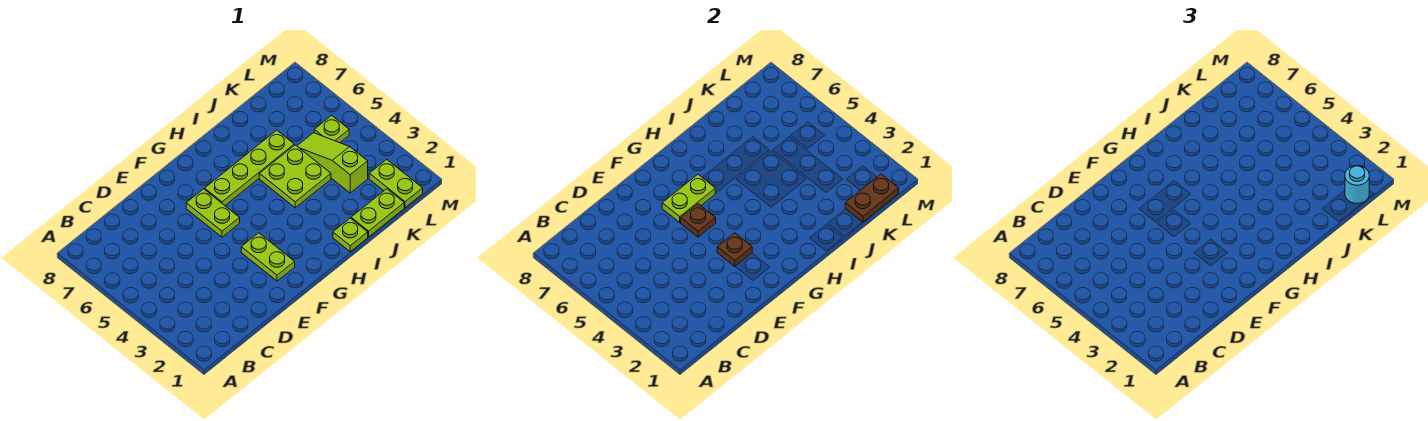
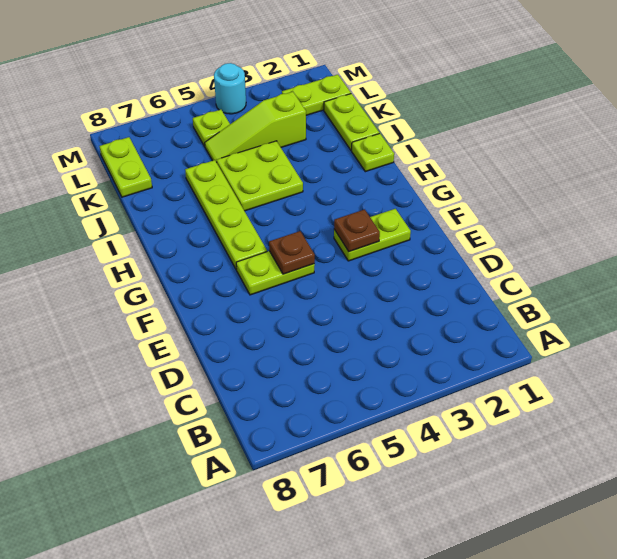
lime 1x2 plate [662,175,715,222] -> lime 1x2 plate moved to [99,137,152,197]
brown 1x2 plate [845,174,899,222] -> none
cyan 1x1 round brick [1345,166,1369,203] -> cyan 1x1 round brick moved to [214,63,246,114]

